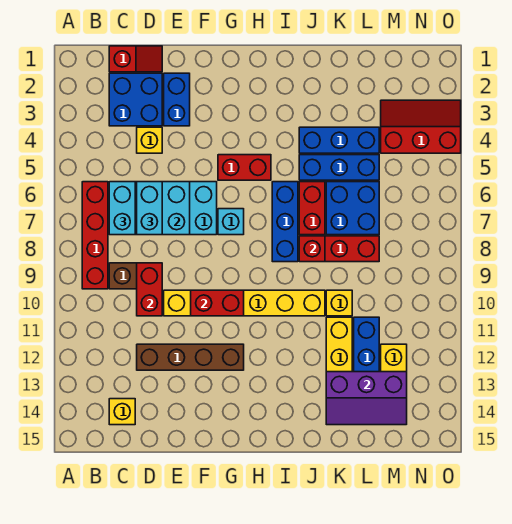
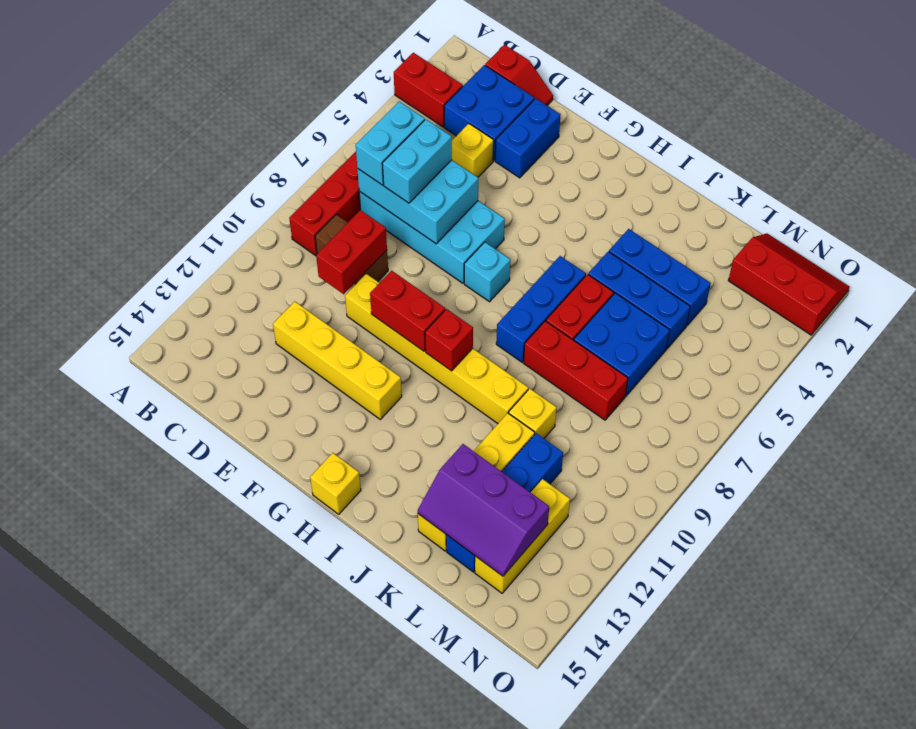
yellow 1x1 brick [109,399,135,425] -> yellow 1x1 brick moved to [310,453,361,514]
brown 1x4 brick [137,344,244,370] -> yellow 1x4 brick [273,301,402,419]
red 1x2 brick [218,155,271,180] -> red 1x2 brick moved to [394,53,463,127]
red 1x1 brick [299,236,325,262] -> red 1x1 brick moved to [425,309,473,371]
red 2x3 slope [381,100,461,153] -> red 2x3 slope moved to [728,233,849,335]

